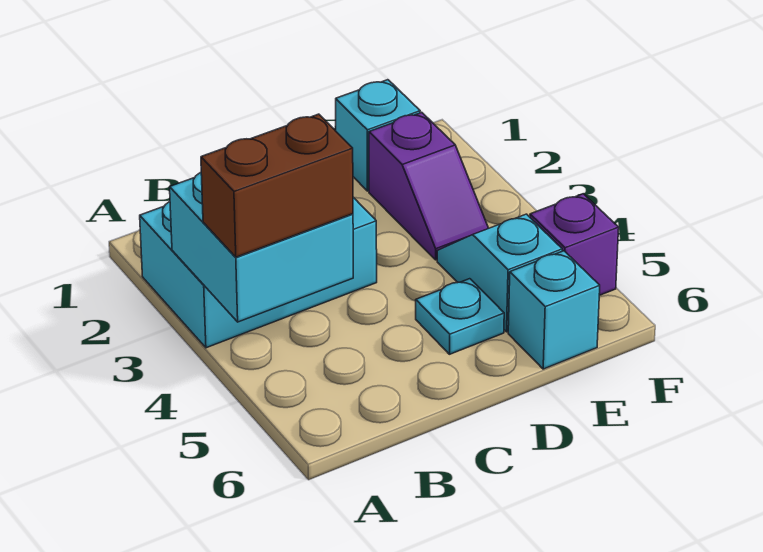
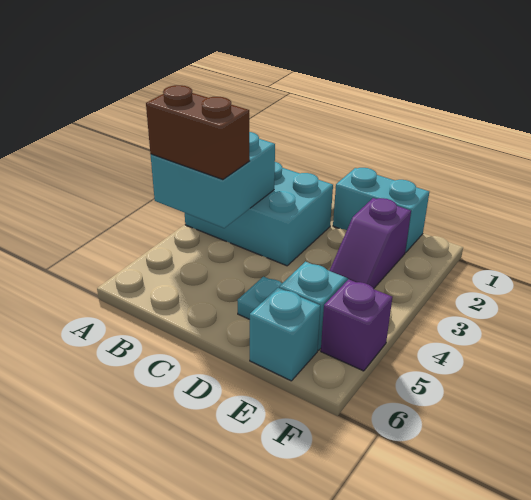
cyan 1x1 brick [336,80,420,191] -> cyan 1x2 brick [333,168,429,253]

